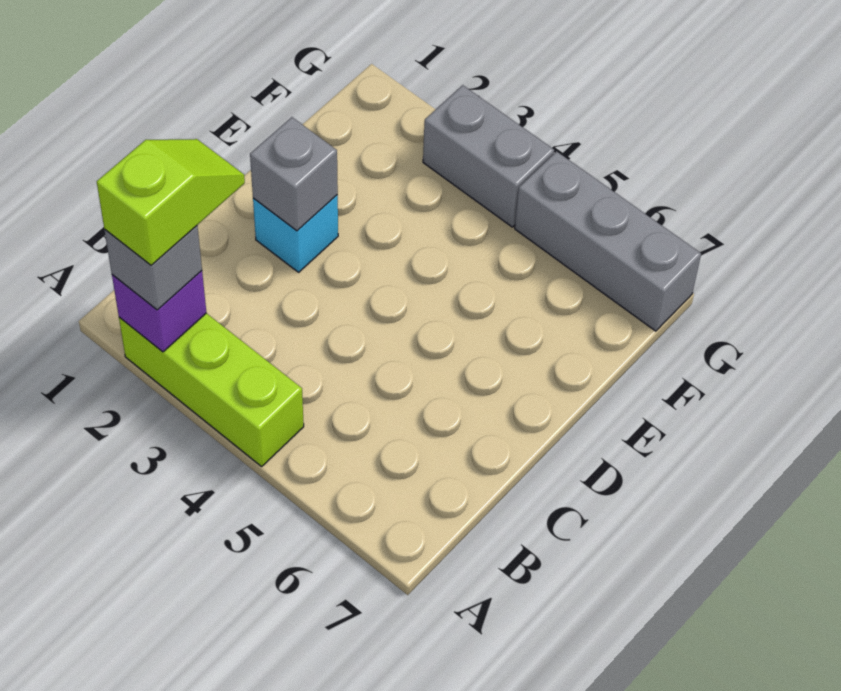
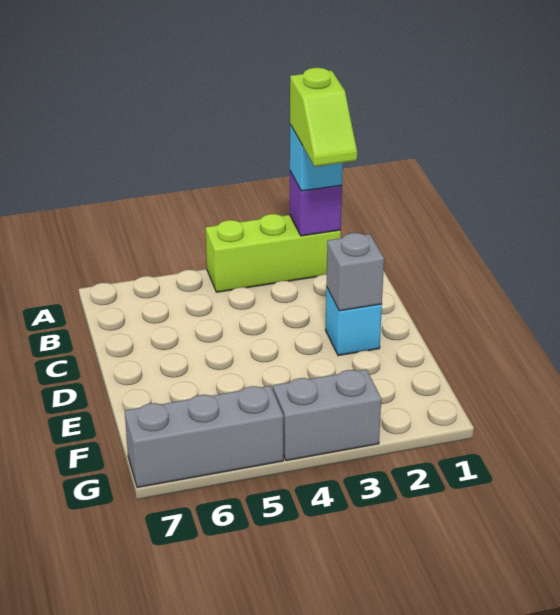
grey 1x1 brick [105,226,202,310] -> cyan 1x1 brick [290,125,343,191]

